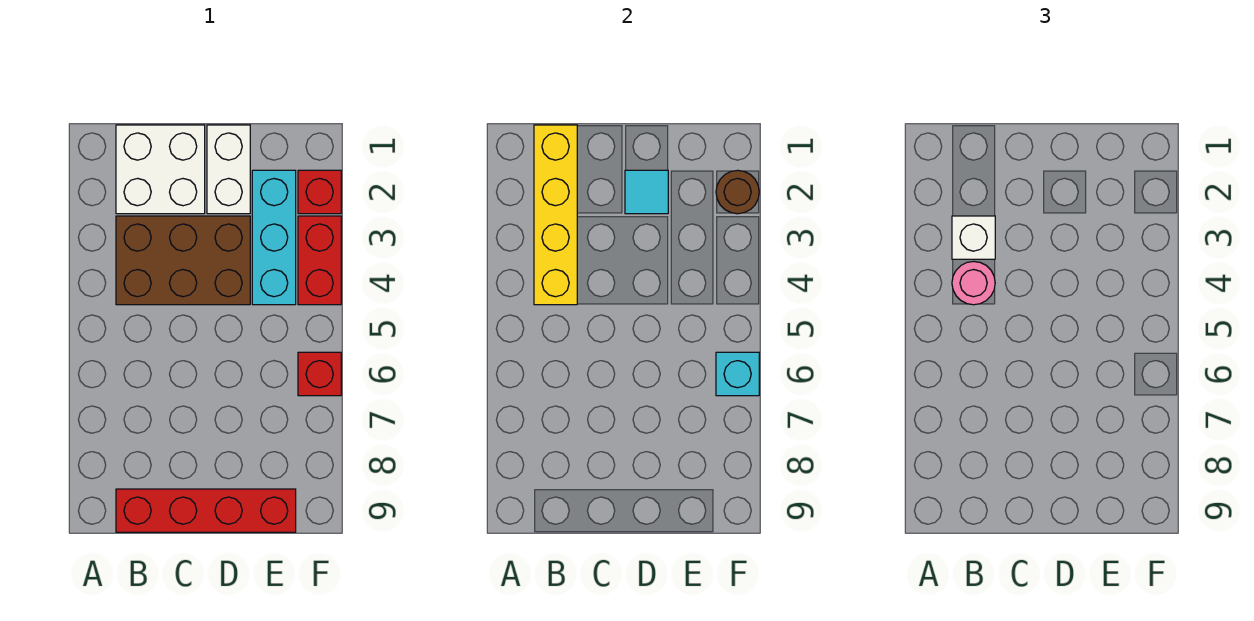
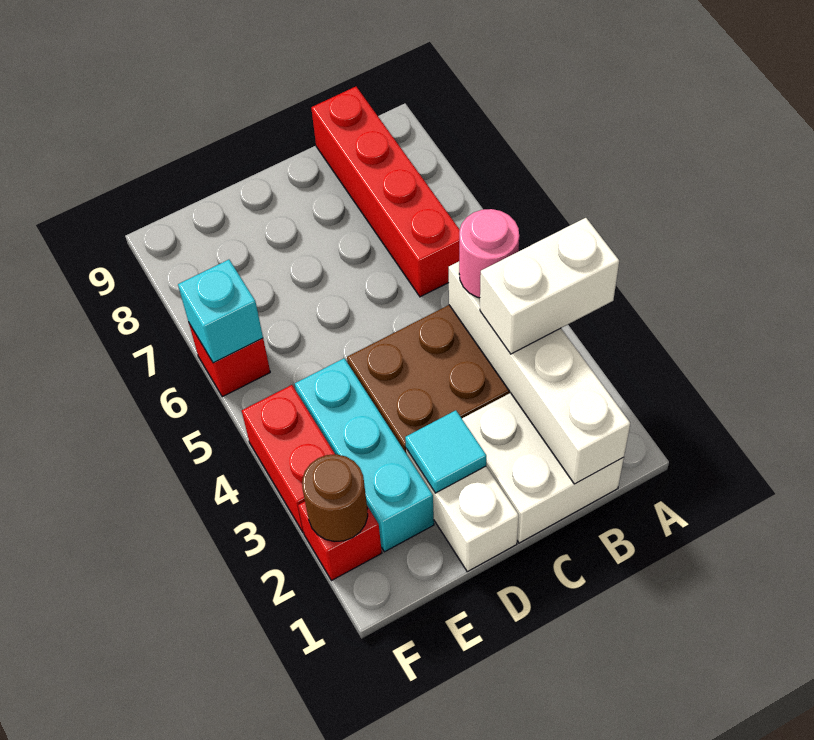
yellow 1x4 brick [534,125,577,305] -> white 1x4 brick [449,262,630,484]
white 1x1 brick [952,216,995,259] -> white 1x2 brick [480,218,619,354]
red 1x4 brick [116,489,296,532] -> red 1x4 brick turned to [311,87,460,297]

